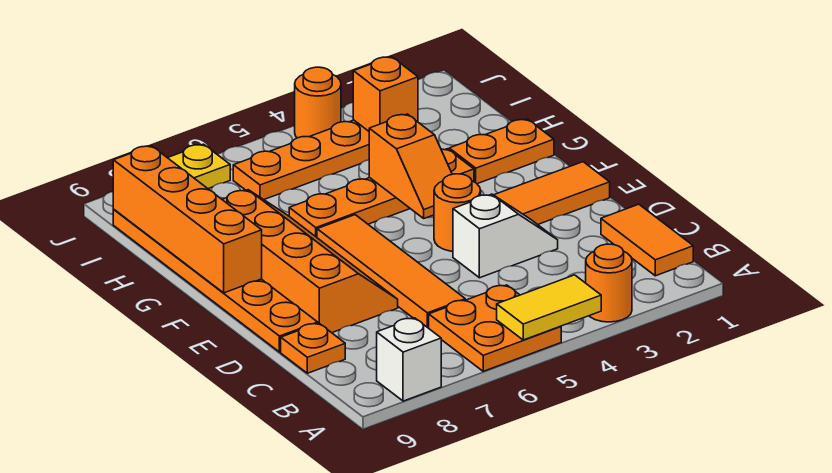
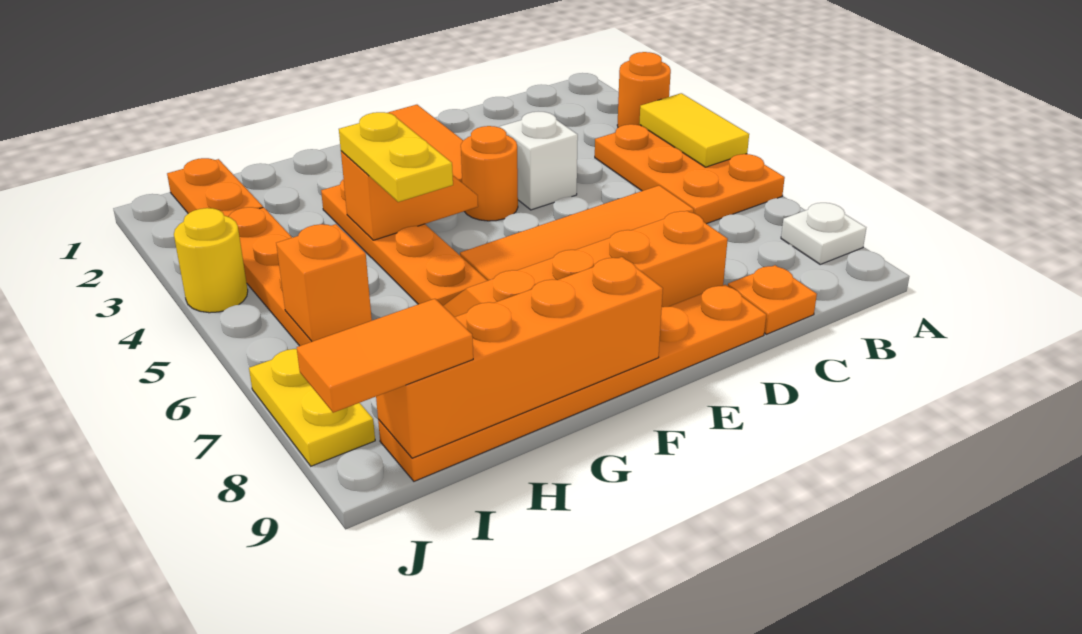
orange 2x2 plate [429,285,561,371] -> orange 2x3 plate [595,124,785,224]
white 1x1 brick [377,318,441,401] -> white 1x1 plate [781,203,866,264]
orange 1x2 tile [601,204,693,276] -> orange 1x2 tile moved to [297,299,473,413]
orange 1x2 plate [449,119,554,184] -> orange 1x2 plate moved to [167,158,263,217]
none -> yellow 1x2 plate [339,112,453,202]
orange 1x1 brick [353,57,418,131] -> orange 1x1 brick moved to [276,224,372,342]
orange 1x1 round brick [295,67,341,138] -> yellow 1x1 round brick [174,208,248,313]

